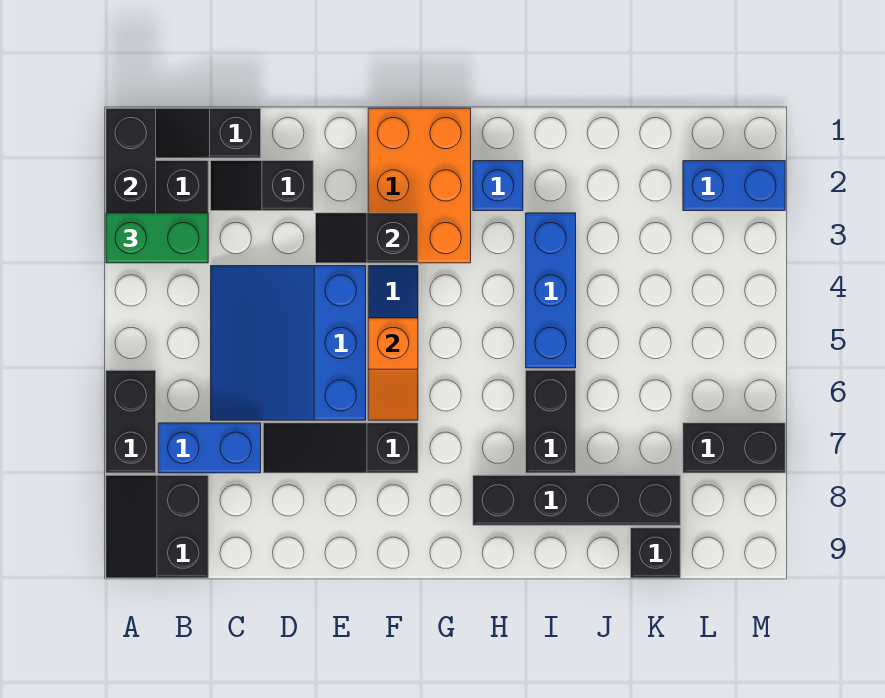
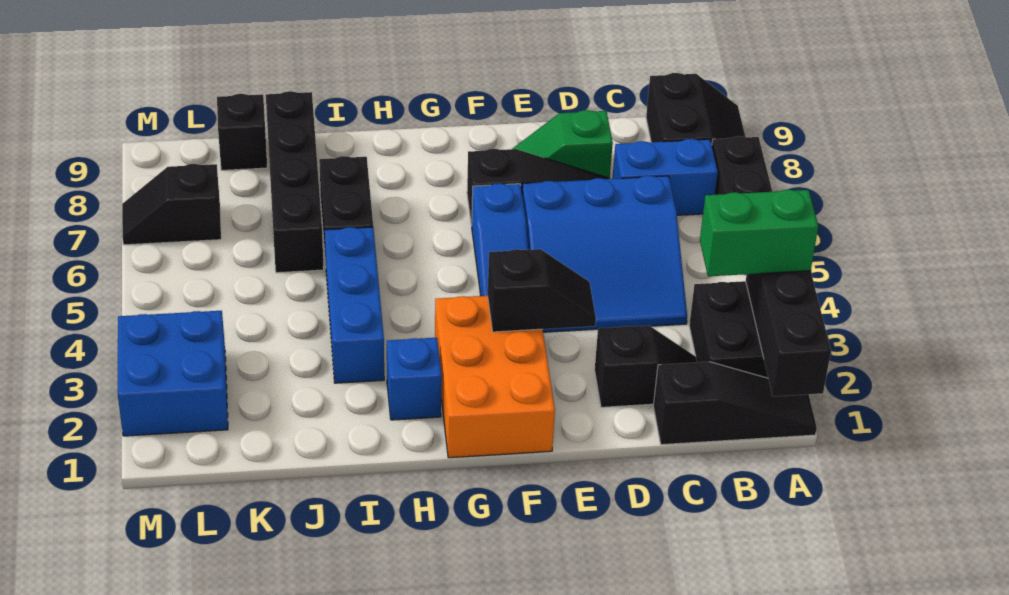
blue 3x3 slope [211,266,366,420] -> blue 3x3 slope turned to [522,176,687,332]
none -> green 1x2 slope [512,110,613,178]
orange 1x2 slope [368,318,418,420] -> none
black 1x4 brick [473,475,680,525] -> black 1x4 brick turned to [266,91,324,273]
blue 1x2 brick [683,161,785,211] -> blue 2x2 brick [118,311,228,436]
black 1x2 brick [683,423,785,473] -> black 1x2 slope [122,164,221,245]

